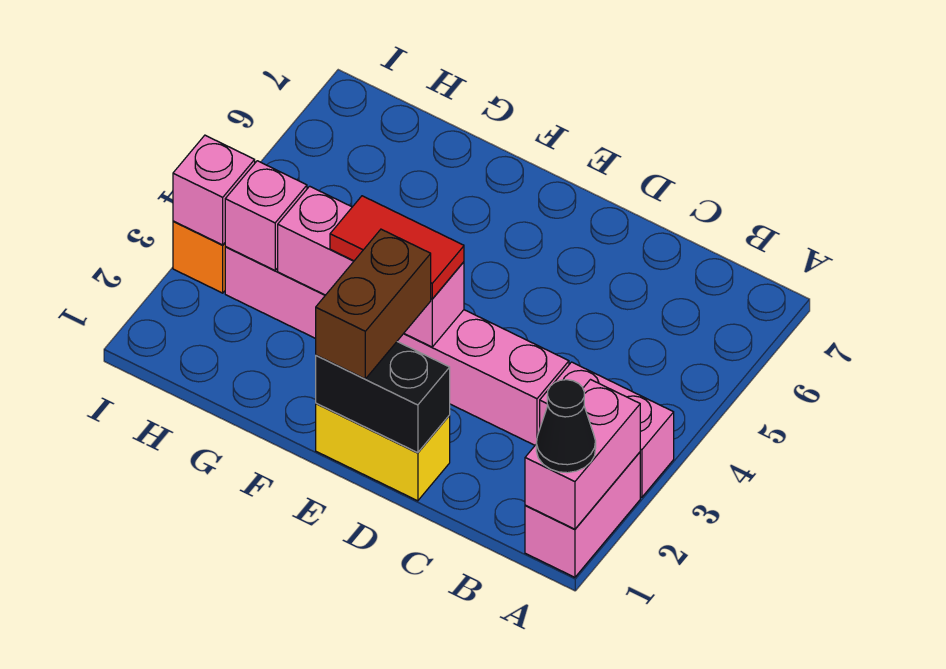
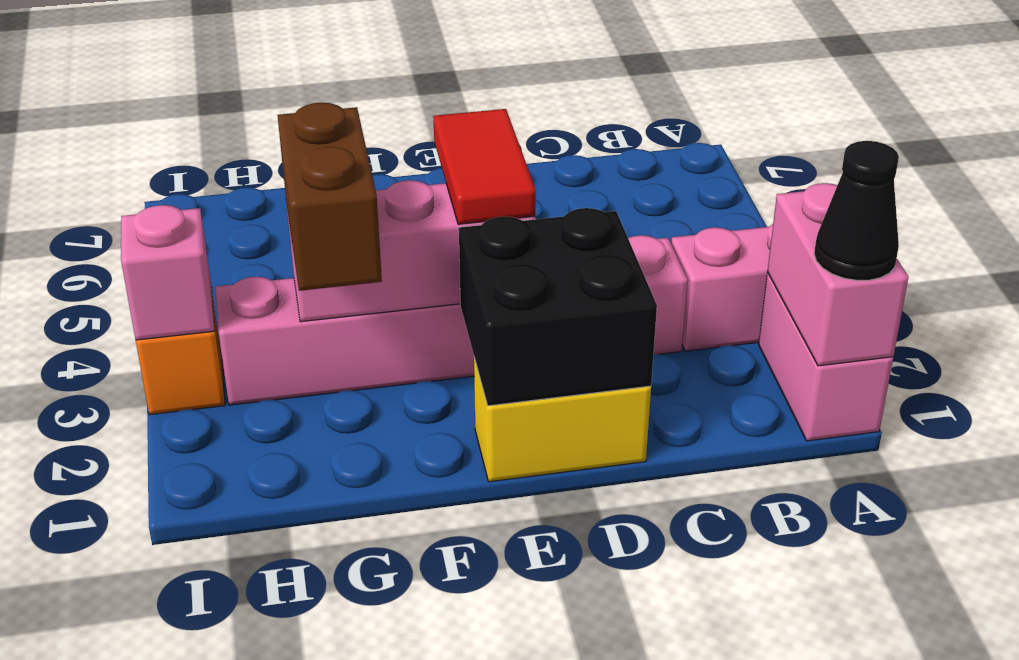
black 1x2 brick [316,342,450,453] -> black 2x2 brick [459,208,657,406]
brown 1x2 brick [316,229,431,379] -> brown 1x2 brick moved to [278,103,382,291]
red 1x2 tile [330,196,464,299] -> red 1x2 tile turned to [433,109,536,224]
pink 1x1 brick [225,161,307,270] -> none

